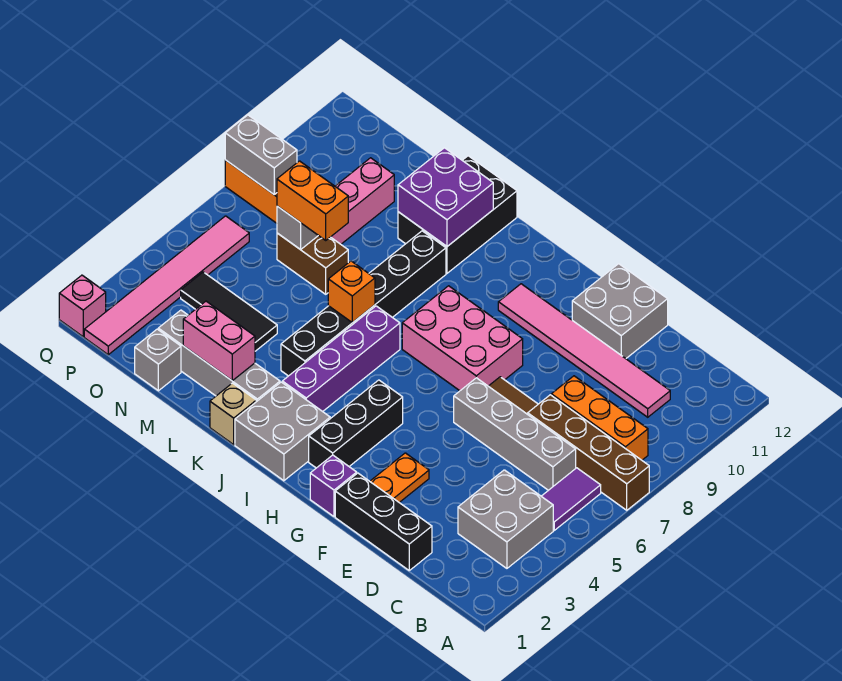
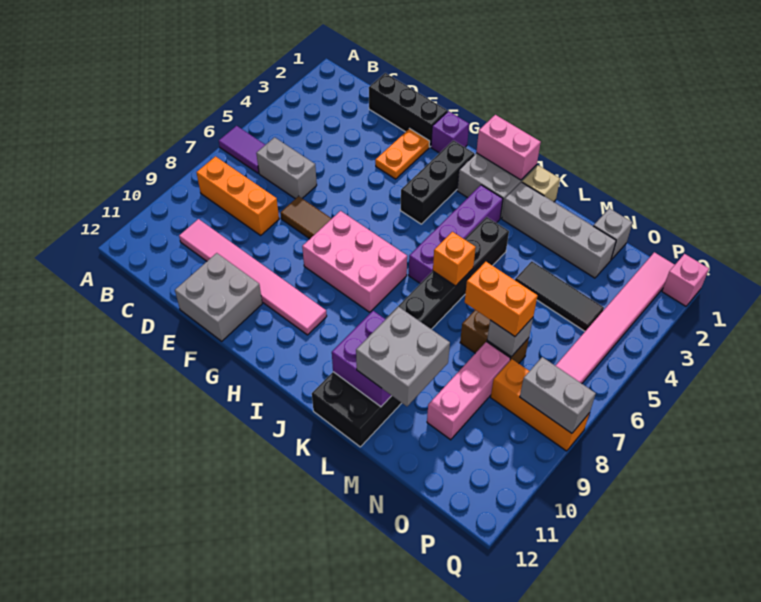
brown 1x4 brick [528,395,649,510] -> none
grey 2x2 brick [458,470,553,568] -> grey 2x2 brick moved to [356,307,450,406]
purple 1x2 tile [541,468,601,530] -> purple 1x2 tile turned to [219,126,265,173]
grey 1x4 brick [454,378,576,490] -> grey 1x2 brick [256,137,317,199]
pink 1x2 brick [183,301,255,381] -> pink 1x2 brick moved to [476,115,541,180]

